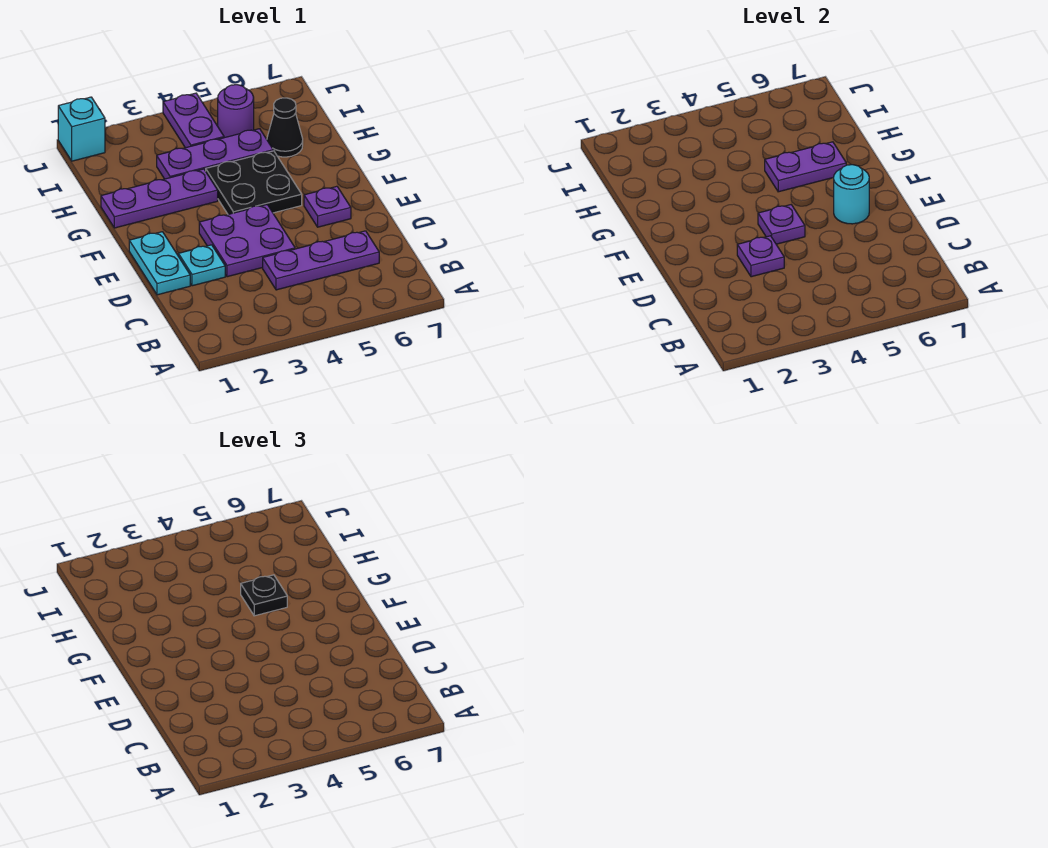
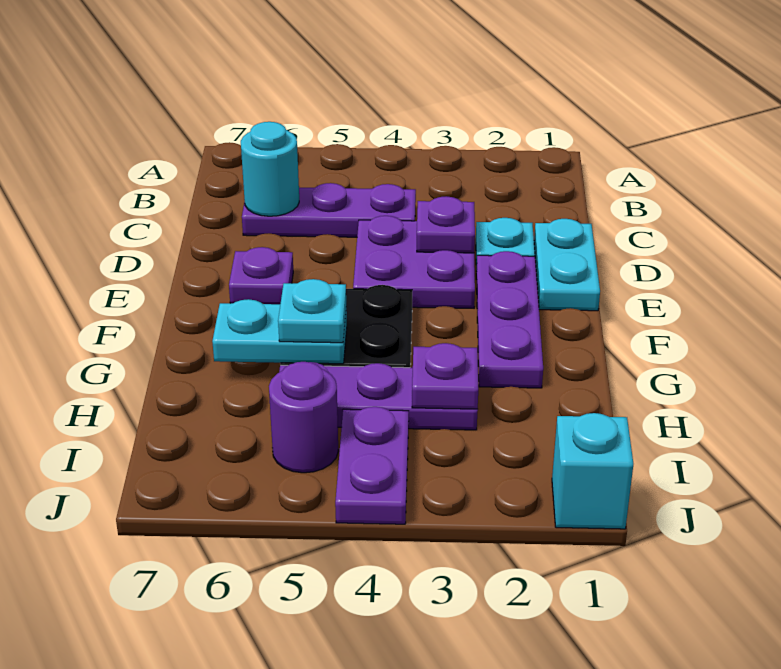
purple 1x1 plate [758,205,805,244] -> purple 1x1 plate moved to [412,343,478,409]
cyan 1x1 round brick [834,165,869,224] -> cyan 1x1 round brick moved to [241,122,299,216]
purple 1x3 plate [101,169,218,228] -> purple 1x3 plate turned to [476,251,543,388]
purple 1x2 plate [765,142,846,192] -> cyan 1x2 plate [212,299,347,364]
black 1x1 plate [241,575,287,616] -> cyan 1x1 plate [278,279,346,343]
black 1x1 cone [267,98,303,157] -> none

